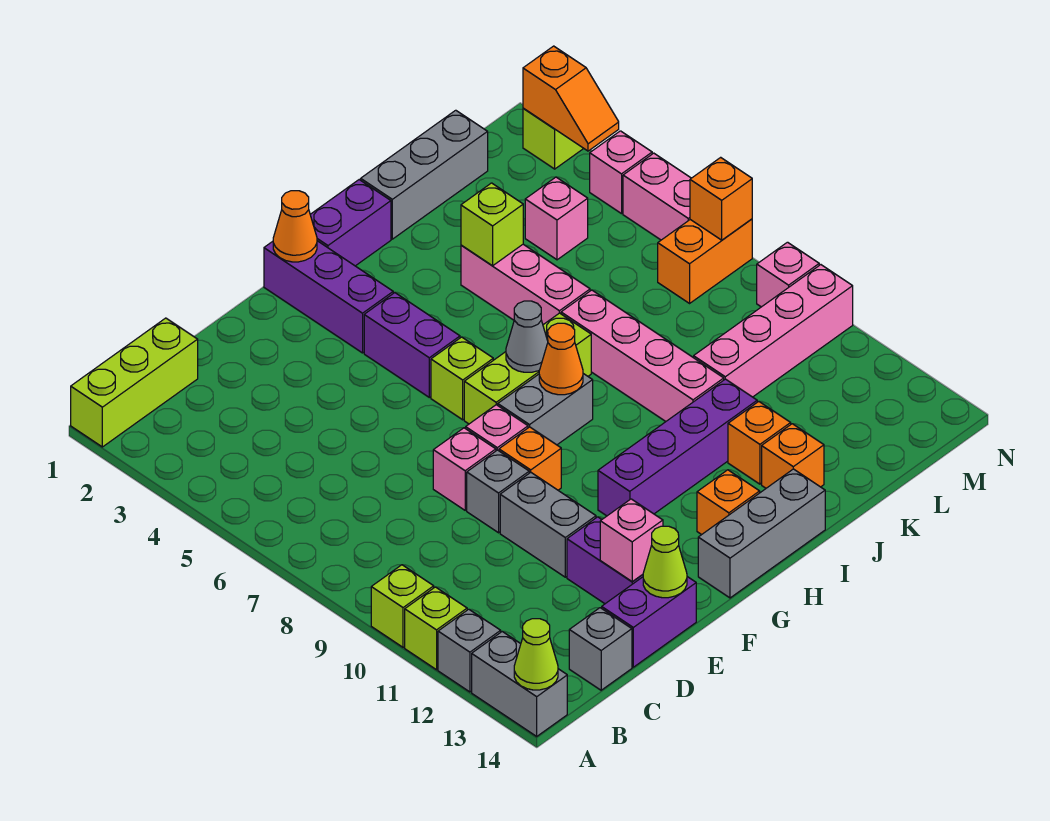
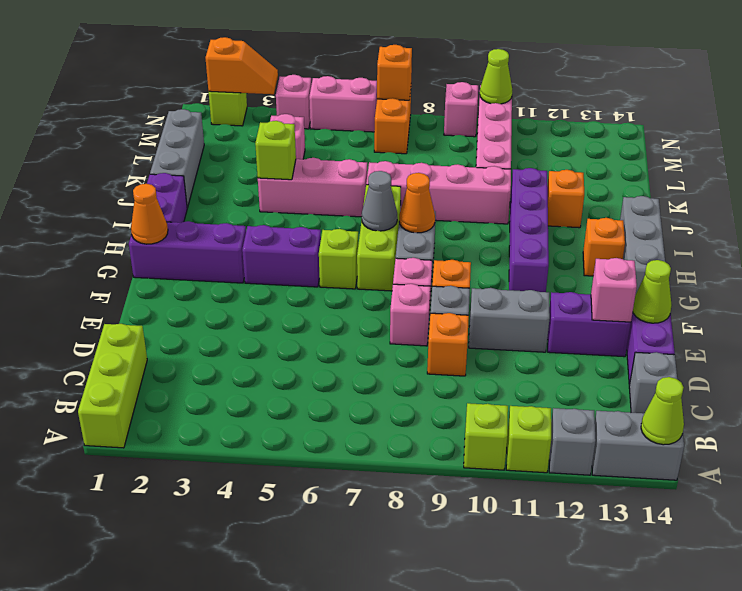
orange 1x1 brick [762,424,824,488] -> orange 1x1 brick moved to [427,313,469,376]
none -> lime 1x1 cone [480,49,512,104]

